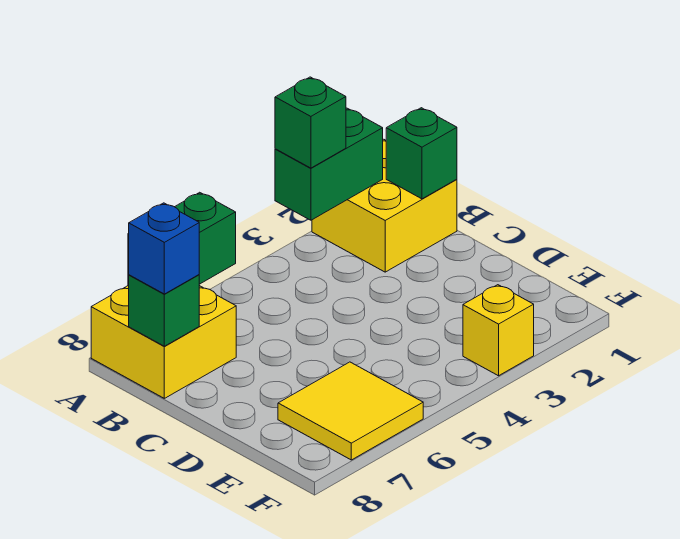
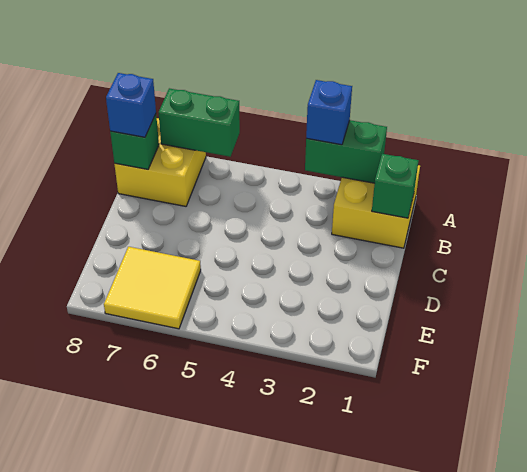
green 1x1 brick [275,77,346,168] -> blue 1x1 brick [306,80,352,145]
yellow 1x1 brick [463,285,534,376] -> none

